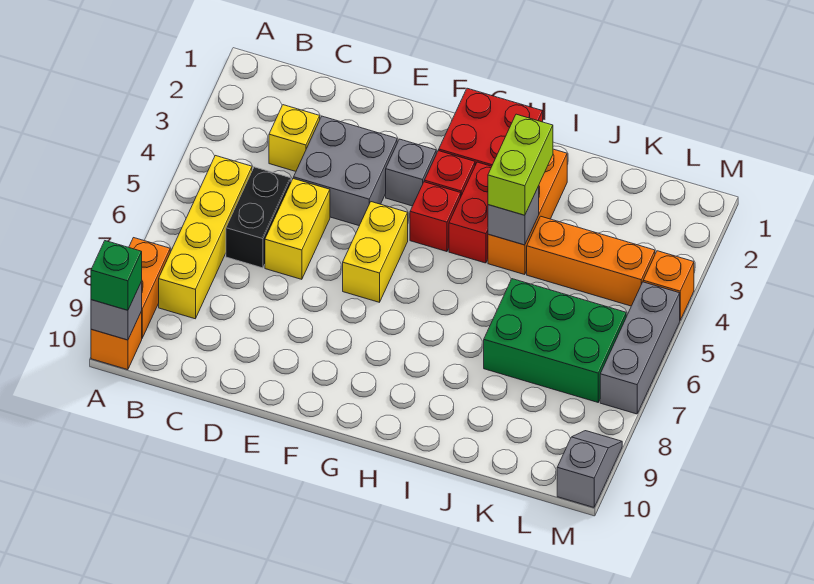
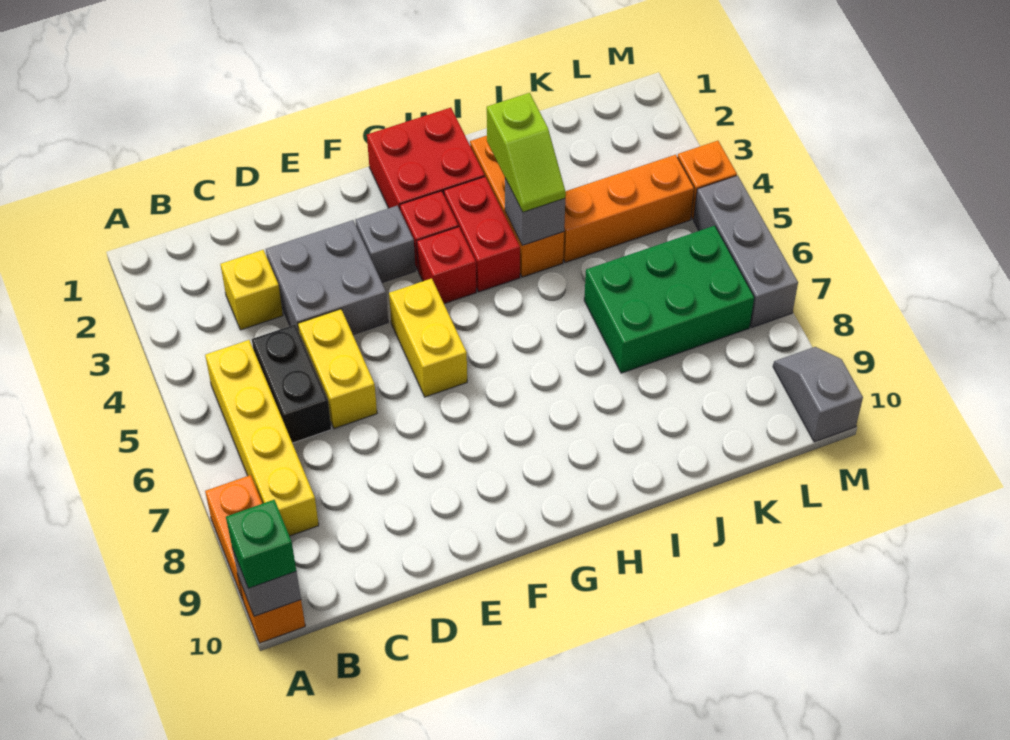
lime 1x2 brick [488,114,553,215] -> lime 1x2 slope [487,93,566,212]

